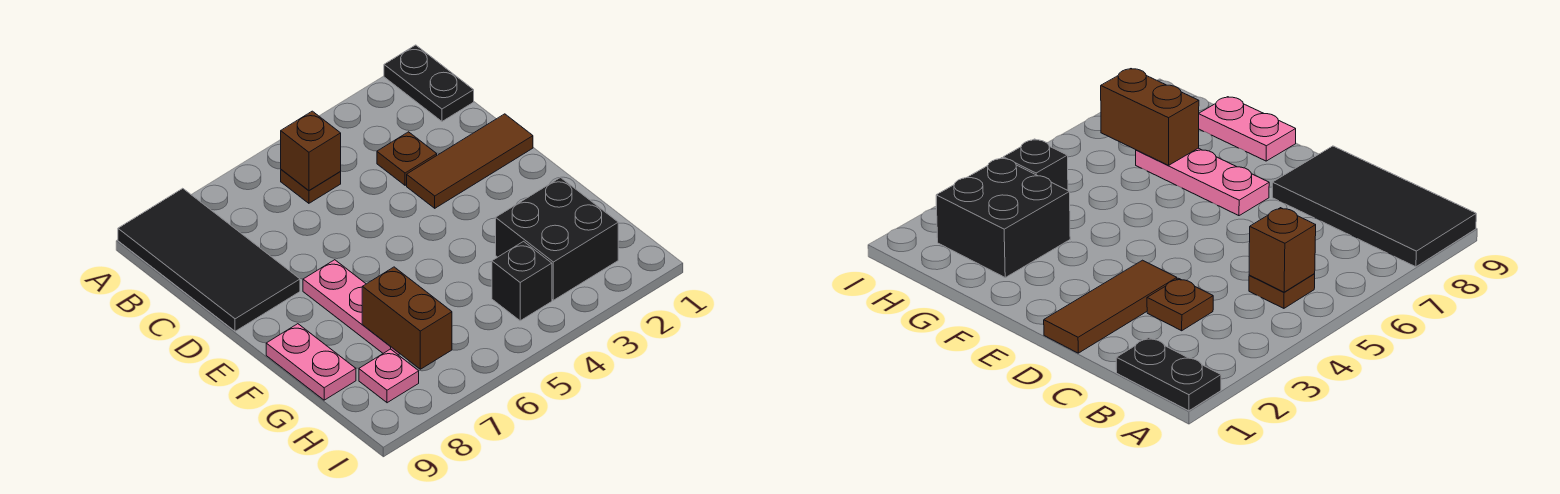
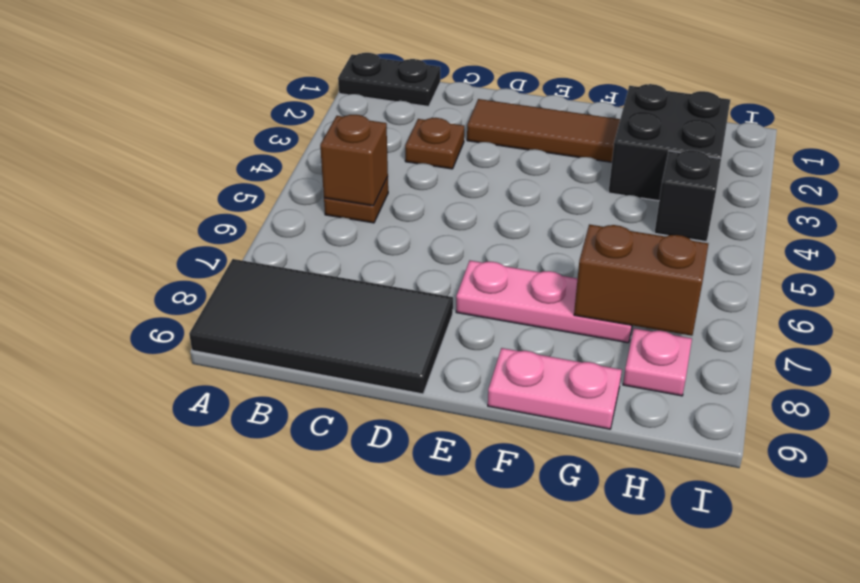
brown 1x3 tile [407,114,533,208] -> brown 1x3 tile turned to [467,99,620,162]

